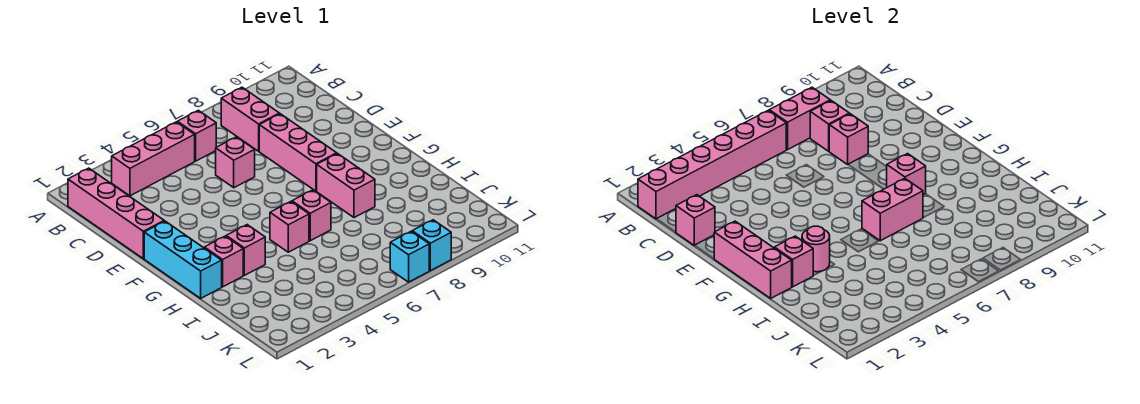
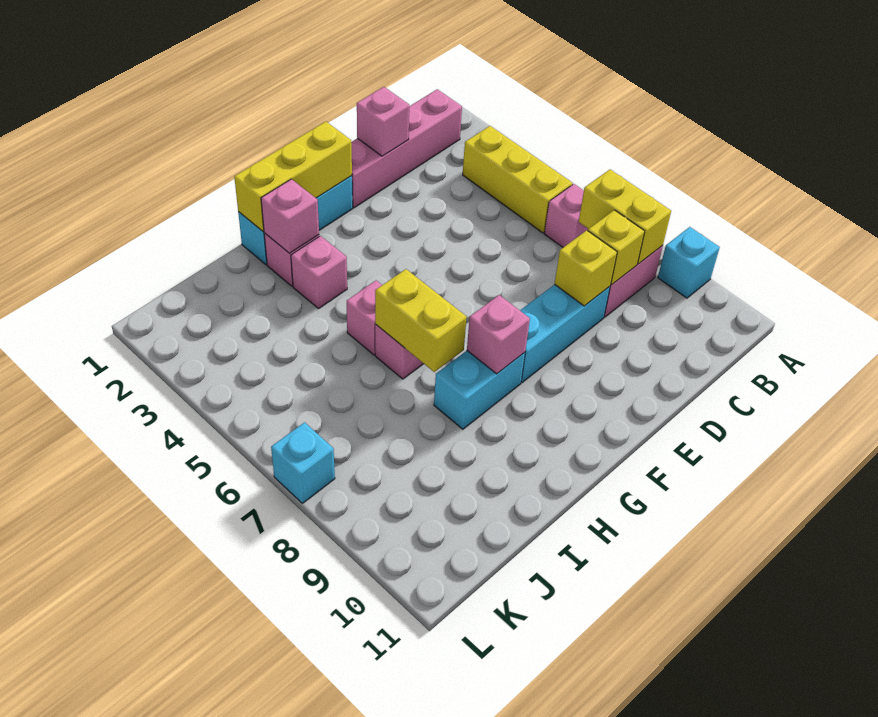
pink 1x6 brick [638,110,786,219] -> none
pink 1x3 brick [112,122,195,196] -> yellow 1x3 brick [463,126,572,233]
pink 1x2 brick [769,87,830,150] -> yellow 1x2 brick [579,170,671,264]
pink 1x1 brick [810,101,849,151] -> yellow 1x1 brick [588,210,645,285]
pink 1x1 brick [216,137,255,188] -> none
pink 1x3 brick [259,114,337,191] -> cyan 1x3 brick [520,284,610,382]
pink 1x1 brick [829,114,868,164] -> yellow 1x1 brick [555,230,617,306]
pink 1x3 brick [714,221,792,298] -> yellow 1x3 brick [234,122,352,231]
pink 1x2 brick [317,154,375,218] -> cyan 1x2 brick [434,351,525,429]
pink 1x1 round brick [802,226,830,272] -> none
pink 1x2 brick [862,178,923,241] -> yellow 1x2 brick [375,269,467,372]
cyan 1x1 brick [412,220,451,271] -> cyan 1x1 brick moved to [658,227,720,298]

